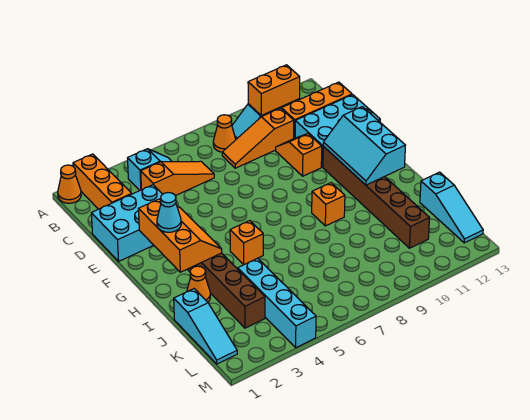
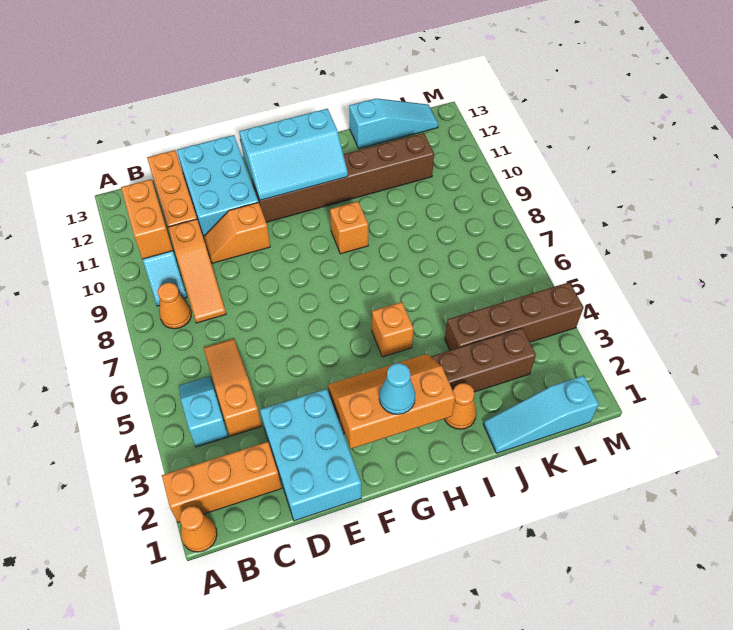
cyan 1x3 slope [174,289,237,364] -> cyan 1x3 slope turned to [483,376,599,453]
cyan 1x4 brick [238,258,316,348] -> brown 1x4 brick [445,282,584,350]

